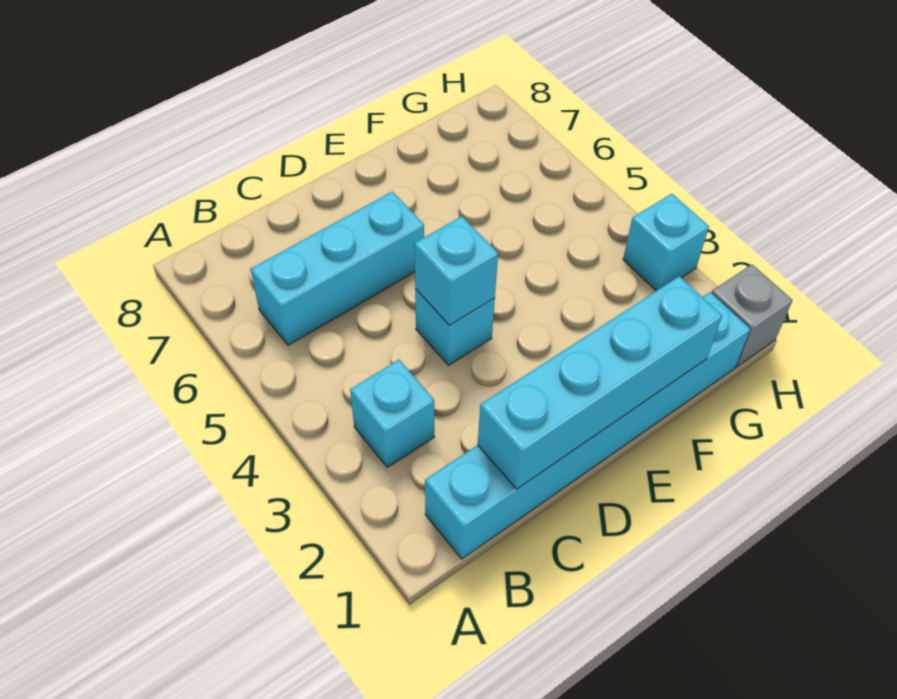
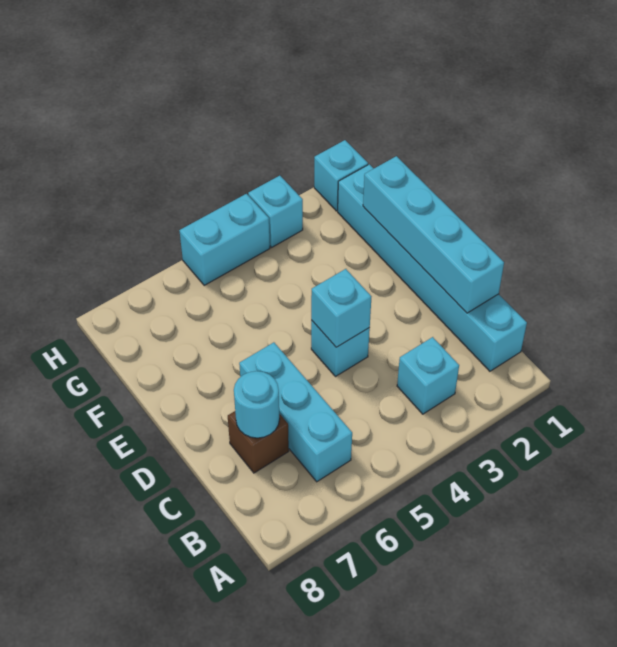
none -> brown 1x1 brick [228,411,289,473]
none -> cyan 1x1 round brick [234,371,280,438]
grey 1x1 brick [711,264,793,367] -> cyan 1x1 brick [314,140,368,211]
none -> cyan 1x2 brick [179,194,270,285]

